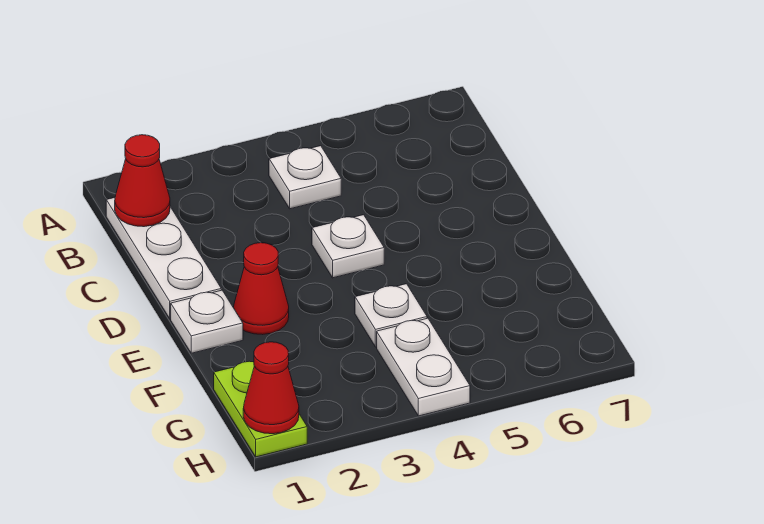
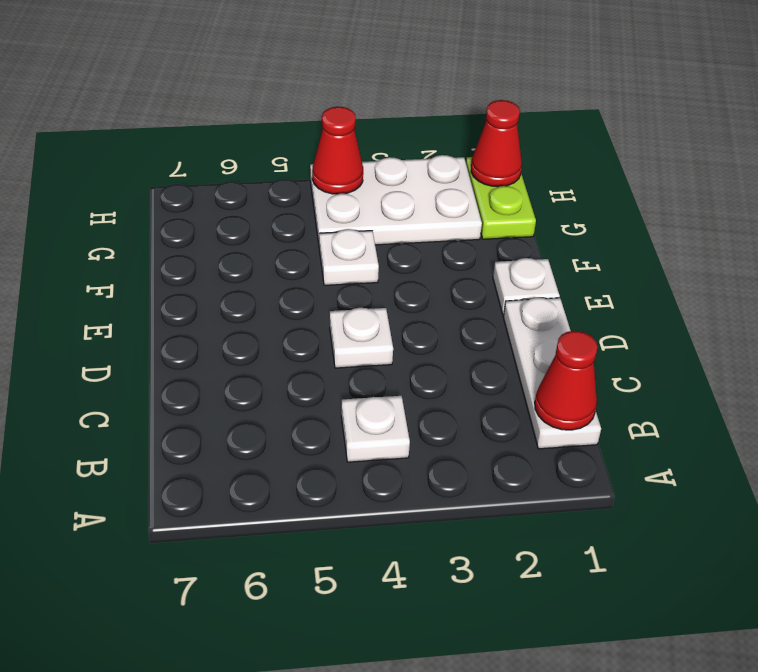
red 1x1 cone [234,243,289,335] -> red 1x1 cone moved to [312,107,363,194]
white 1x2 plate [377,318,470,416] -> white 2x3 plate [310,155,482,245]

